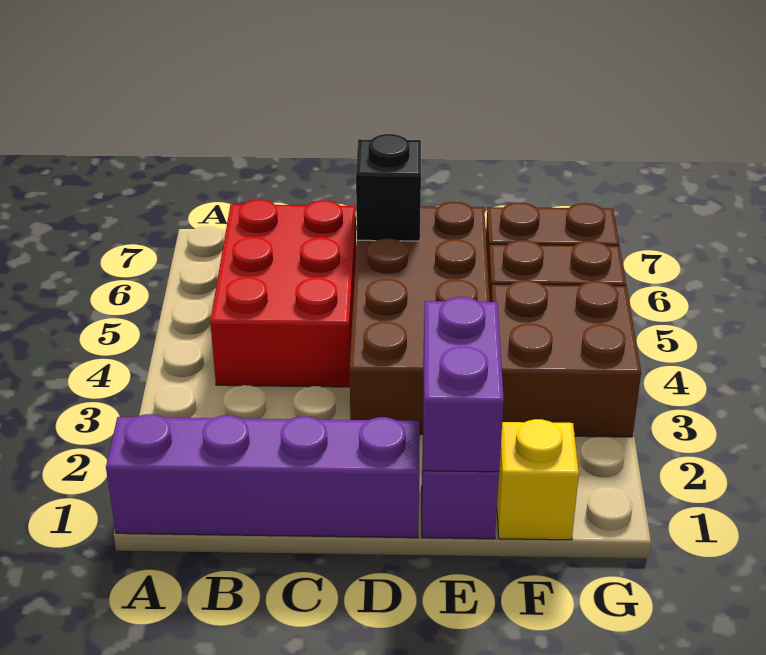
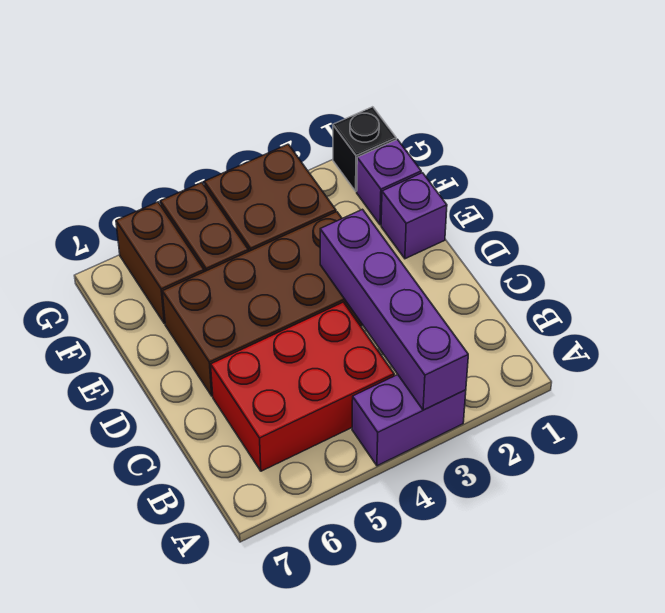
purple 1x4 brick [106,414,420,538] -> purple 1x4 brick moved to [320,209,468,410]
black 1x1 brick [356,134,421,241] -> black 1x1 brick moved to [333,107,396,191]
purple 1x2 brick [423,297,504,472] -> purple 1x2 brick moved to [352,375,466,466]
yellow 1x1 brick [497,419,579,540] -> purple 1x1 brick [357,139,421,225]

